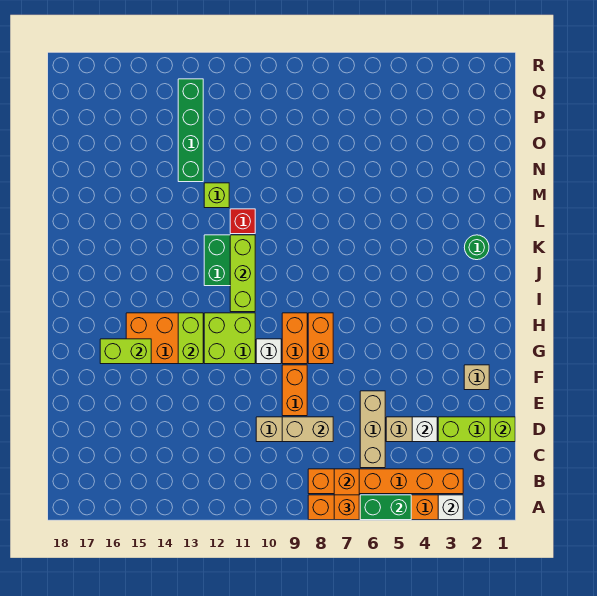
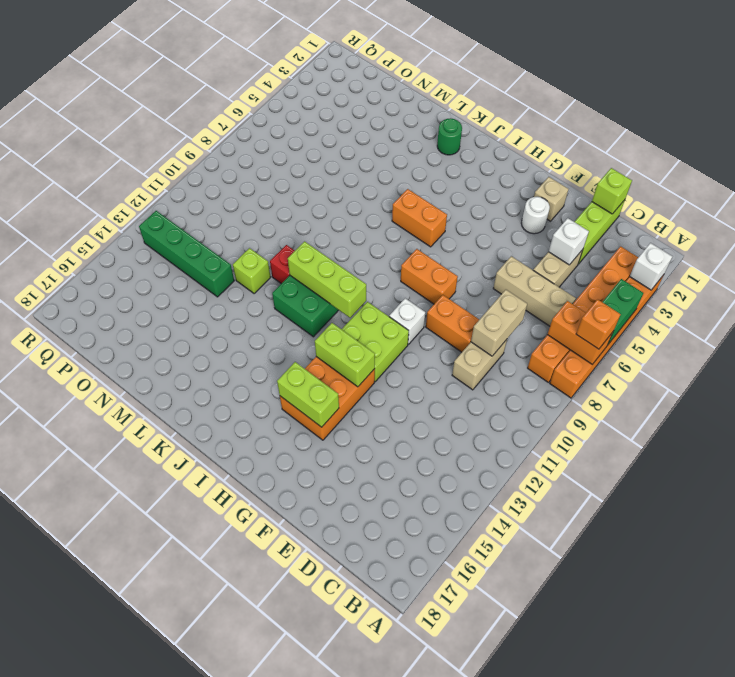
none -> white 1x1 round brick [521,197,550,234]
orange 1x2 brick [282,313,307,364] -> orange 1x2 brick moved to [392,189,447,247]
lime 1x2 brick [100,339,151,364] -> lime 1x2 brick turned to [277,362,339,427]

